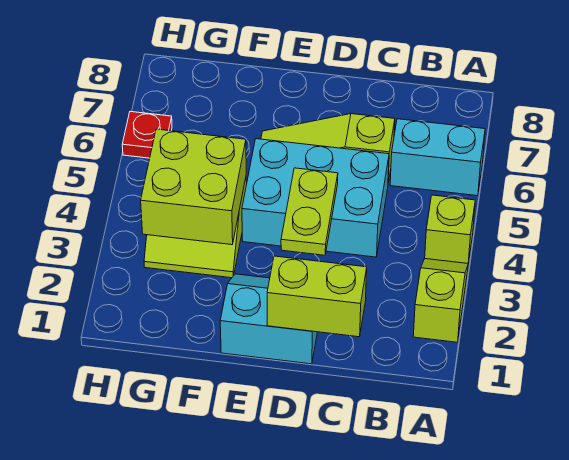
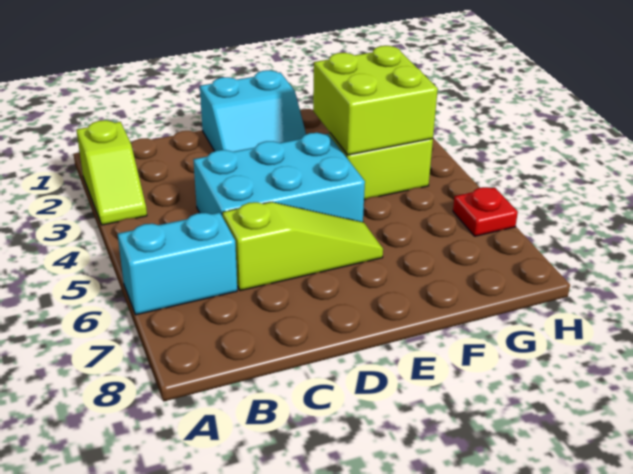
lime 1x1 brick [425,195,475,264] -> none
lime 1x2 brick [267,256,367,337] -> none
lime 1x2 plate [281,168,338,255] -> none

